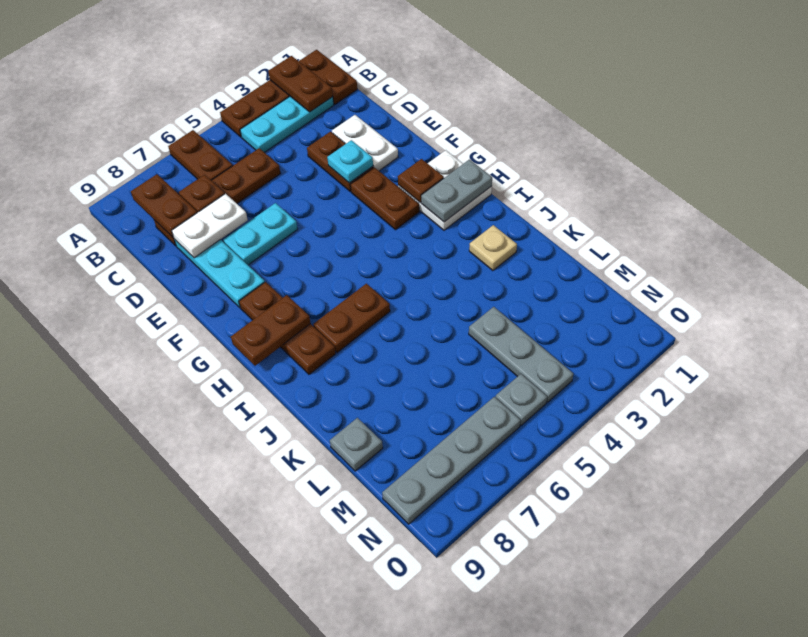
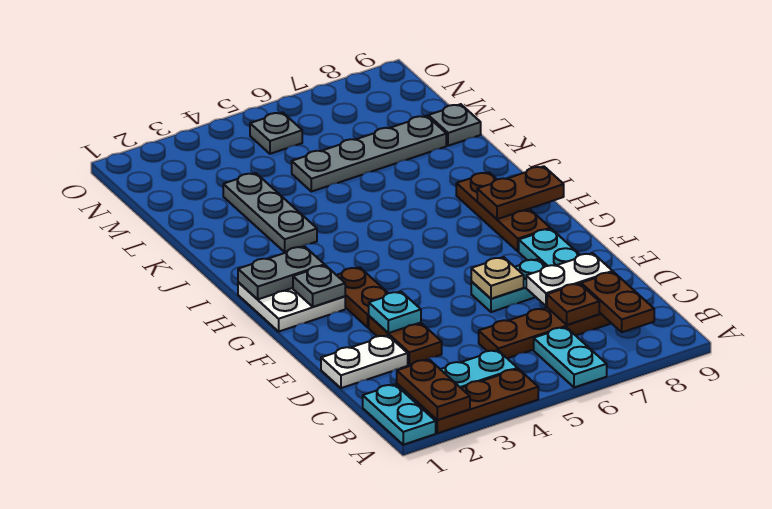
brown 1x2 plate [299,50,357,104] -> cyan 1x2 plate [363,385,436,445]
brown 1x2 plate [168,130,233,180] -> cyan 1x2 plate [534,327,607,388]
white 1x2 plate [332,115,398,171] -> white 1x2 plate turned to [321,335,408,388]
brown 1x1 plate [398,159,444,202] -> grey 1x1 plate [293,265,345,307]
brown 1x2 plate [313,284,390,353] -> none
tan 1x1 plate [469,225,517,271] -> tan 1x1 plate moved to [471,257,524,299]
grey 1x3 plate [469,307,573,402] -> grey 1x3 plate moved to [223,173,317,252]
grey 1x4 plate [382,397,521,524] -> grey 1x4 plate moved to [292,116,446,192]

